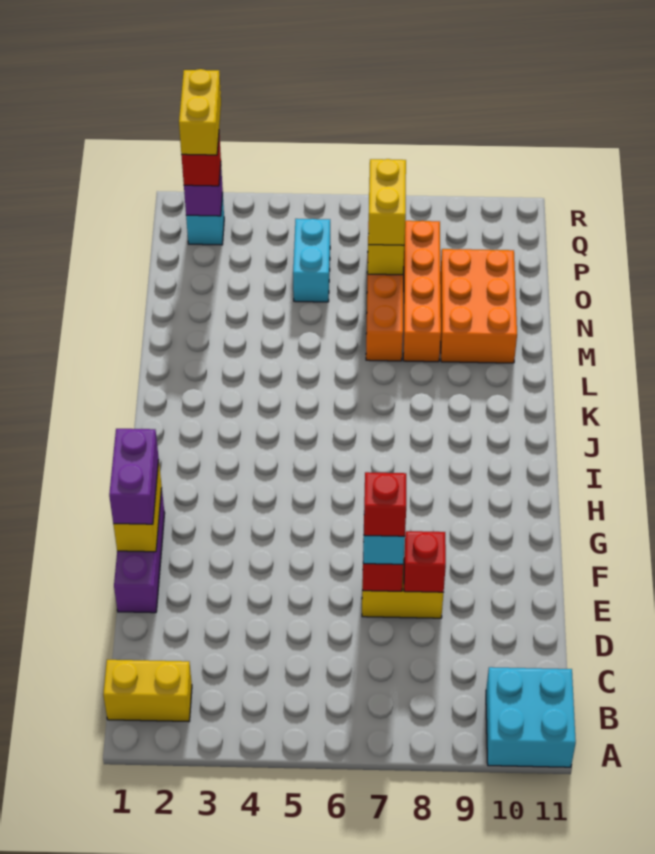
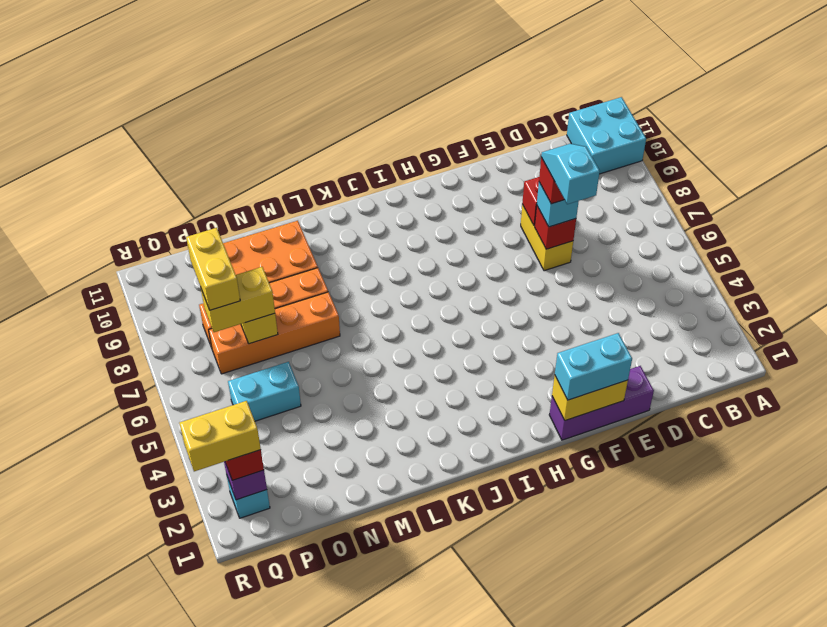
yellow 1x2 brick [103,660,192,722] -> yellow 1x2 brick moved to [186,228,240,310]
none -> cyan 1x2 slope [541,144,600,204]
purple 1x2 brick [109,429,159,524] -> cyan 1x2 brick [555,333,632,400]

